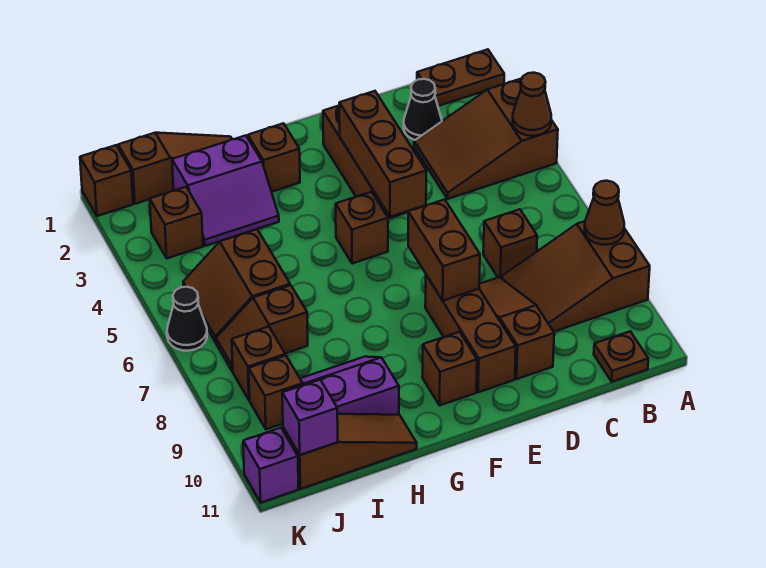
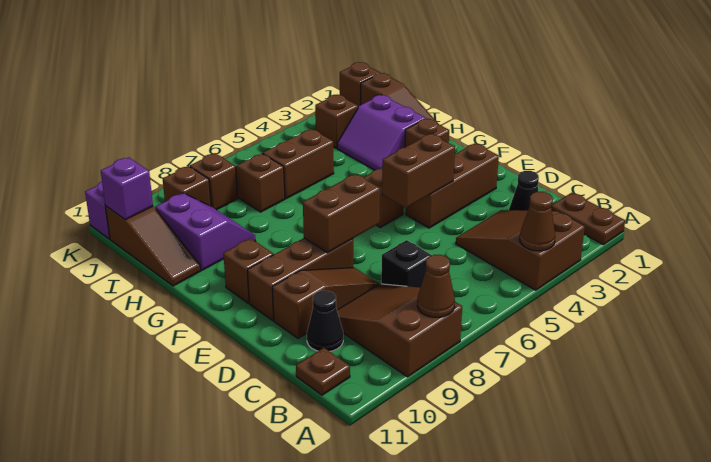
brown 1x1 brick [483,209,537,278] -> black 1x1 brick [381,240,432,288]
brown 1x3 brick [339,91,426,217] -> brown 1x2 brick [382,134,455,208]
black 1x1 cone [167,287,207,351] -> black 1x1 cone moved to [307,291,343,351]

